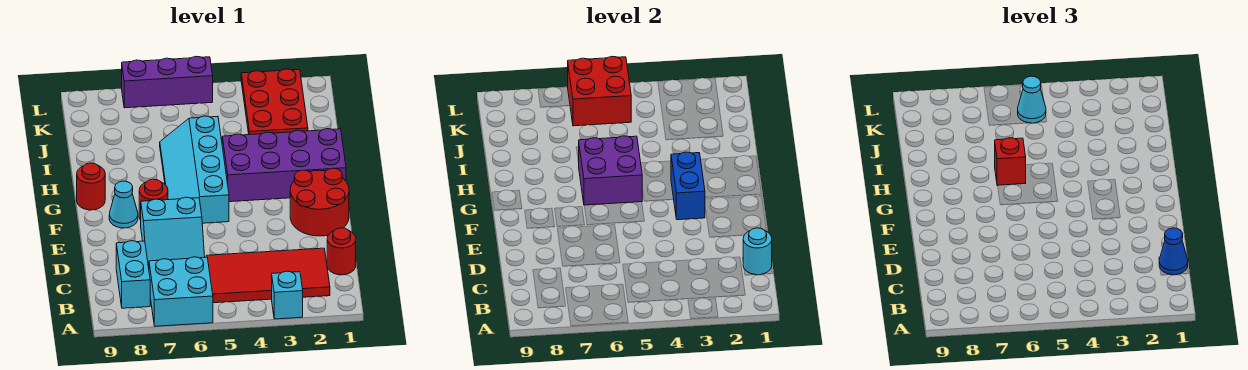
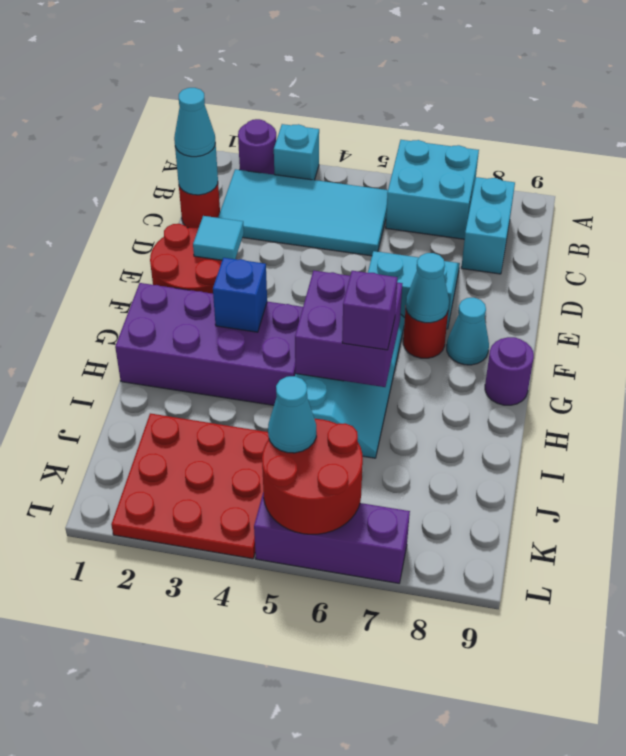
none -> purple 1x1 round brick [238,119,276,175]
red 2x4 tile [206,248,330,303] -> cyan 2x4 tile [218,169,388,256]
blue 1x1 cone [1159,228,1188,275] -> cyan 1x1 cone [174,88,215,157]
none -> cyan 1x1 tile [193,216,244,260]
blue 1x2 brick [671,152,705,220] -> blue 1x1 brick [213,258,267,332]
none -> cyan 1x1 cone [406,253,449,323]
red 1x1 round brick [77,163,105,210] -> purple 1x1 round brick [485,337,534,405]
red 1x1 brick [995,138,1026,186] -> purple 1x1 brick [342,271,398,350]
red 2x3 plate [241,69,308,135] -> red 3x3 plate [111,413,269,559]
red 2x2 brick [568,56,631,126] -> red 2x2 round brick [262,419,363,534]

